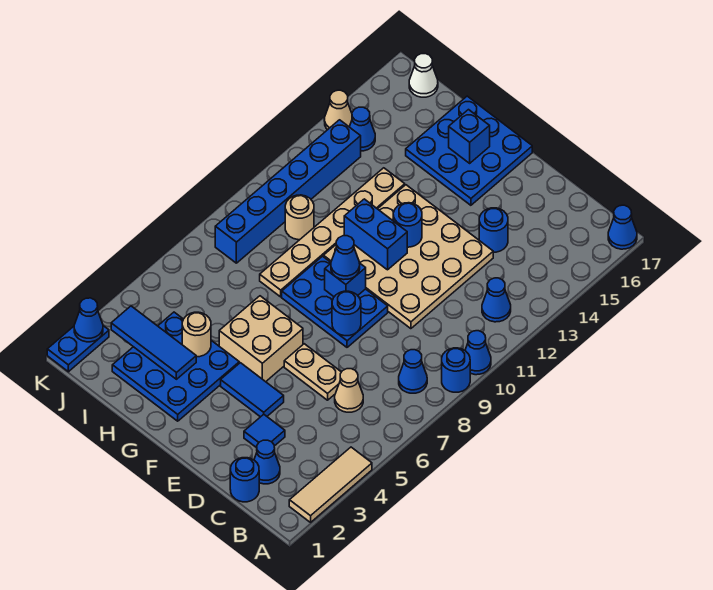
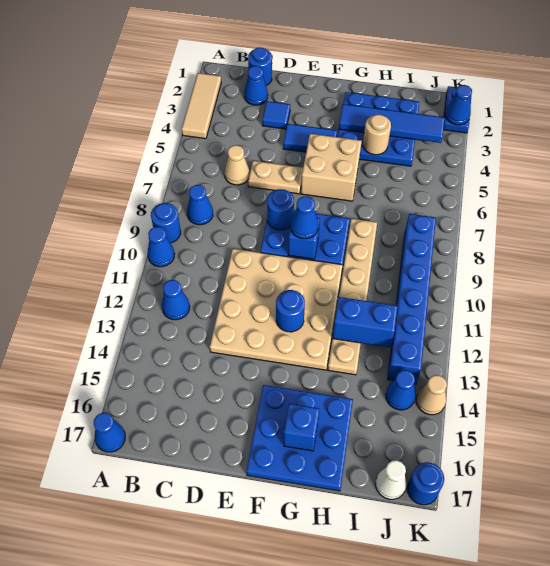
blue 1x1 round brick [479,208,508,252] -> blue 1x1 round brick moved to [408,462,444,505]
blue 1x2 brick [344,199,407,270] -> blue 1x2 brick moved to [333,297,398,347]
blue 1x3 tile [111,306,196,379] -> blue 1x4 tile [339,104,445,143]
tan 1x1 round brick [285,195,314,240] -> none

